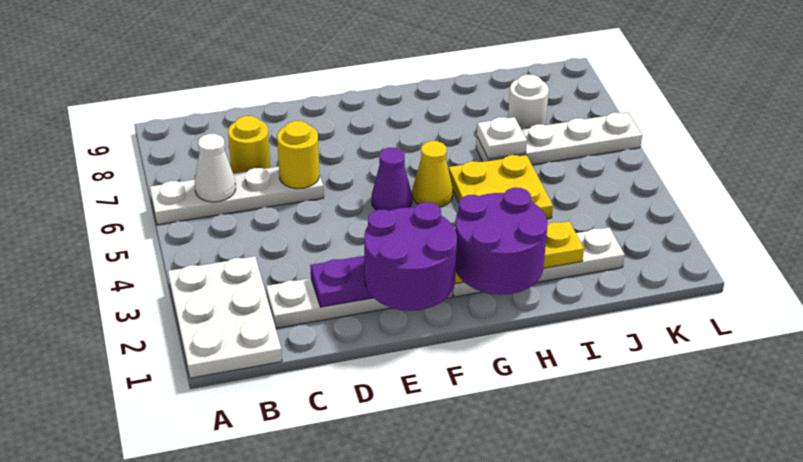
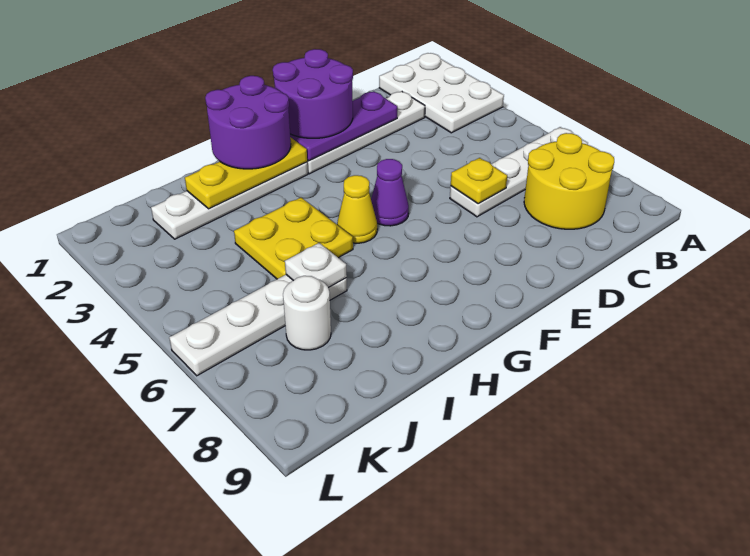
white 1x1 cone [195,134,236,202] -> none
yellow 1x1 round brick [228,116,270,174] -> yellow 2x2 round brick [524,133,614,229]
yellow 1x1 round brick [277,121,319,189] -> yellow 1x1 plate [451,158,507,204]

